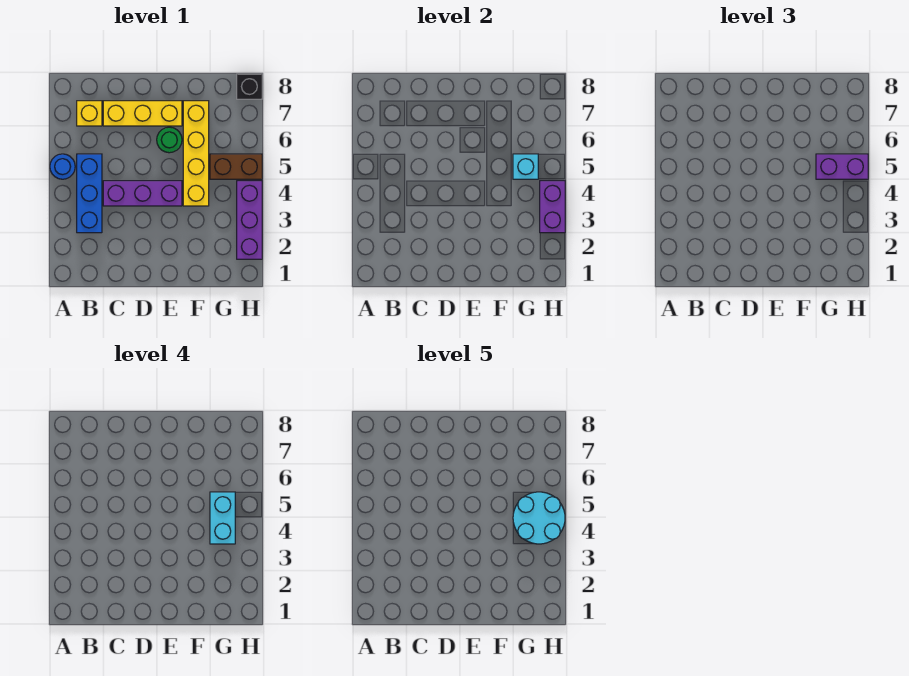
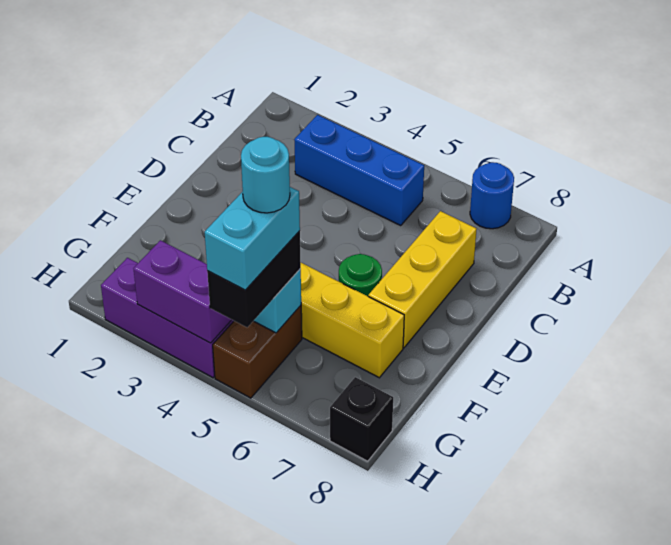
blue 1x1 round brick [50,154,75,179] -> blue 1x1 round brick moved to [470,162,514,229]
yellow 1x1 brick [77,101,102,126] -> none
purple 1x3 brick [103,181,182,206] -> none
cyan 1x2 brick [210,492,235,544] -> cyan 1x2 brick turned to [205,187,300,290]
cyan 2x2 round brick [513,492,565,544] -> cyan 1x1 round brick [241,137,290,213]
purple 1x2 brick [816,154,868,179] -> black 1x2 brick [207,231,301,327]

